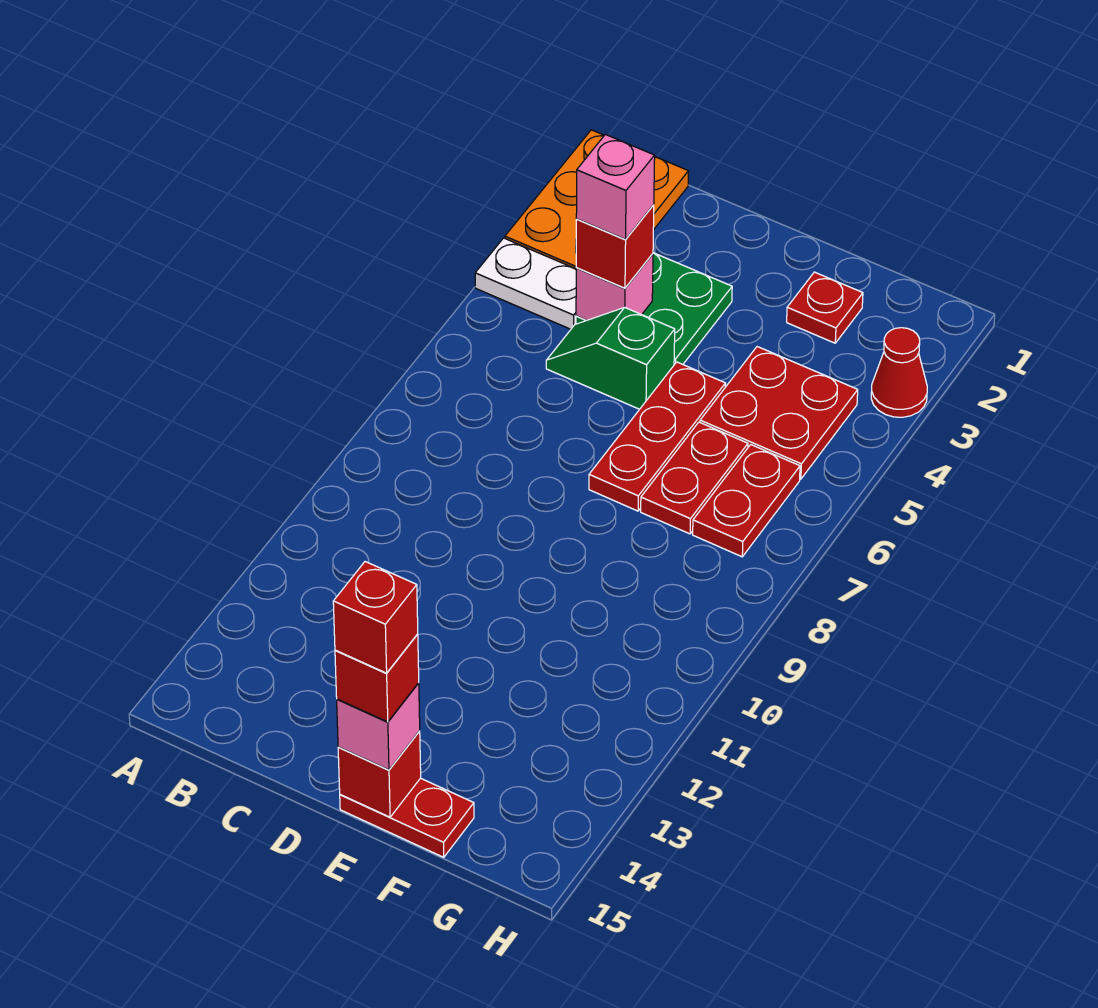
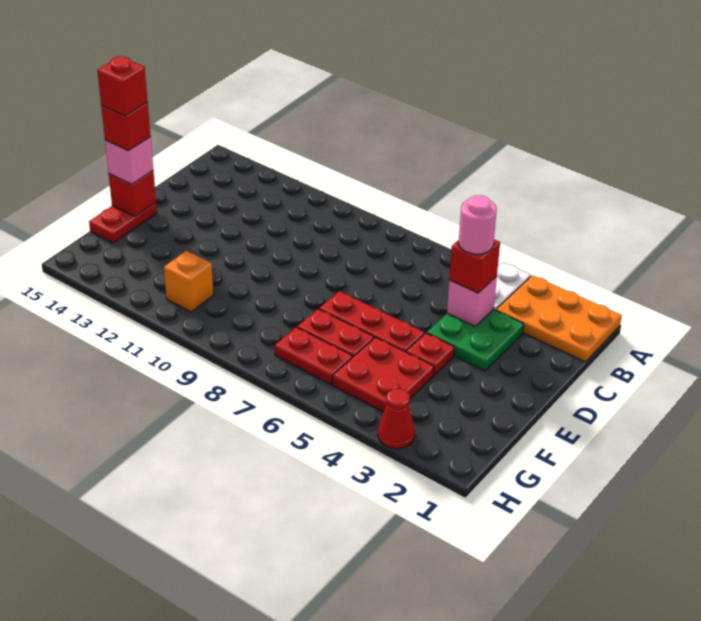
pink 1x1 brick [576,134,655,239] -> pink 1x1 round brick [459,195,497,254]
green 1x2 slope [546,307,675,409] -> none
red 1x1 plate [787,272,863,343] -> red 1x1 plate moved to [406,333,454,375]
none -> orange 1x1 brick [164,251,213,312]

